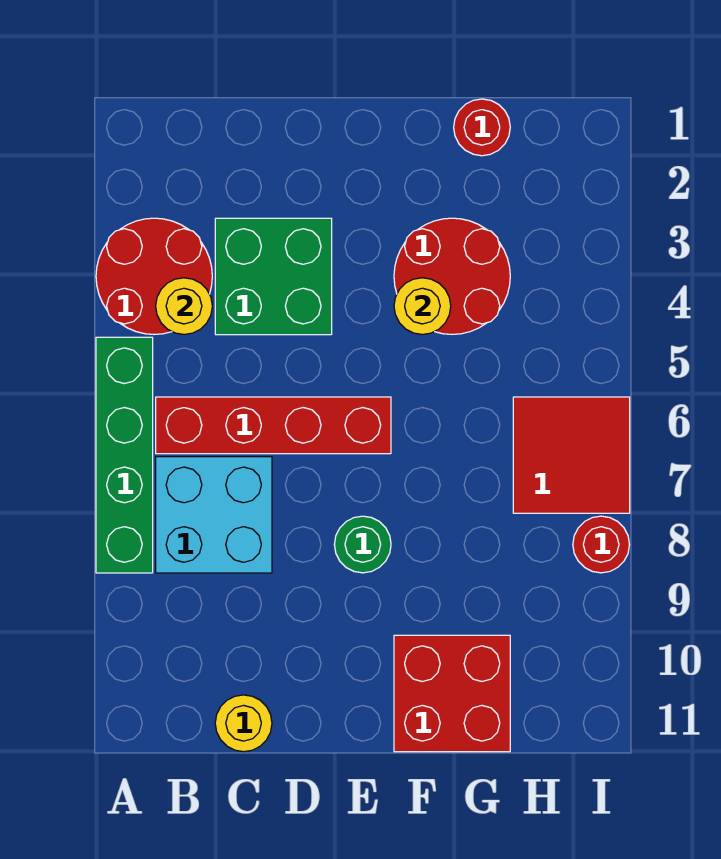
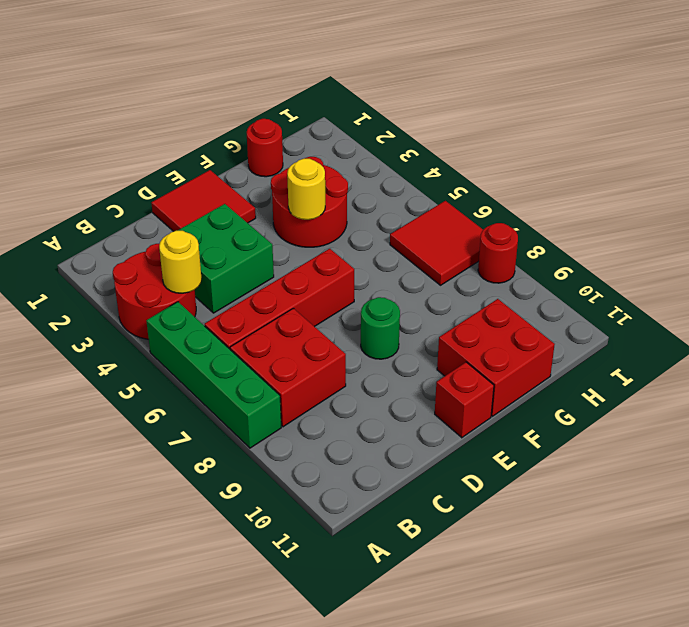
cyan 2x2 brick [156,457,272,573] -> red 2x2 brick [230,308,346,427]
yellow 1x1 round brick [215,695,272,752] -> none
none -> red 2x2 tile [151,170,256,231]
none -> red 1x1 brick [435,362,494,438]

